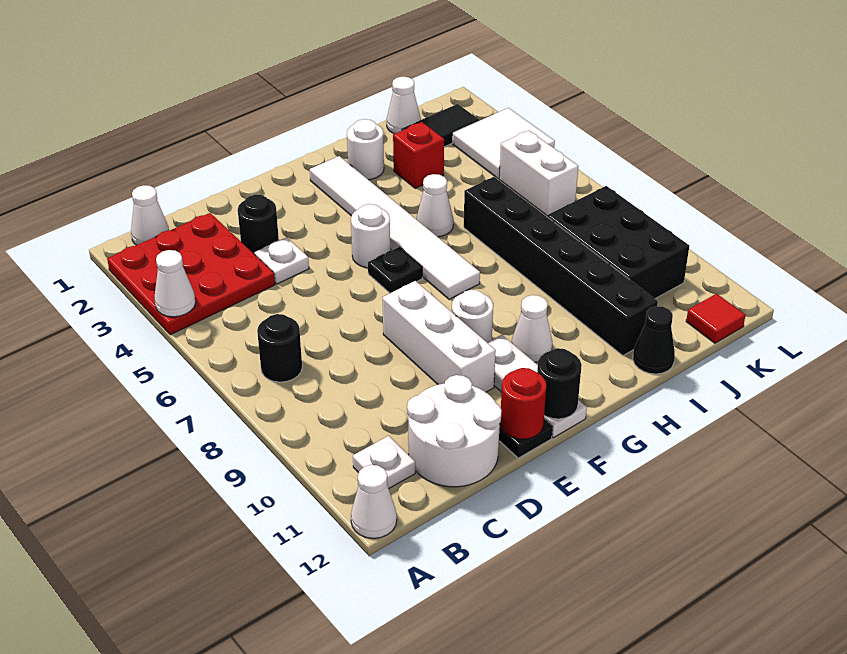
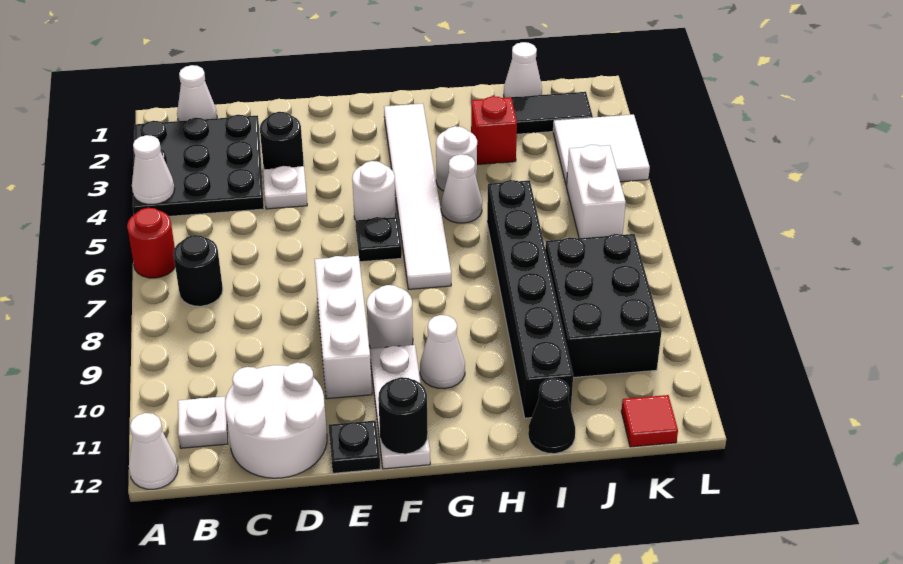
red 3x3 plate [107,213,275,335] -> black 3x3 plate [133,115,264,216]
red 1x1 round brick [500,368,546,439] -> red 1x1 round brick moved to [127,208,175,278]
white 1x1 round brick [347,119,384,180] -> white 1x1 round brick moved to [436,126,477,191]

